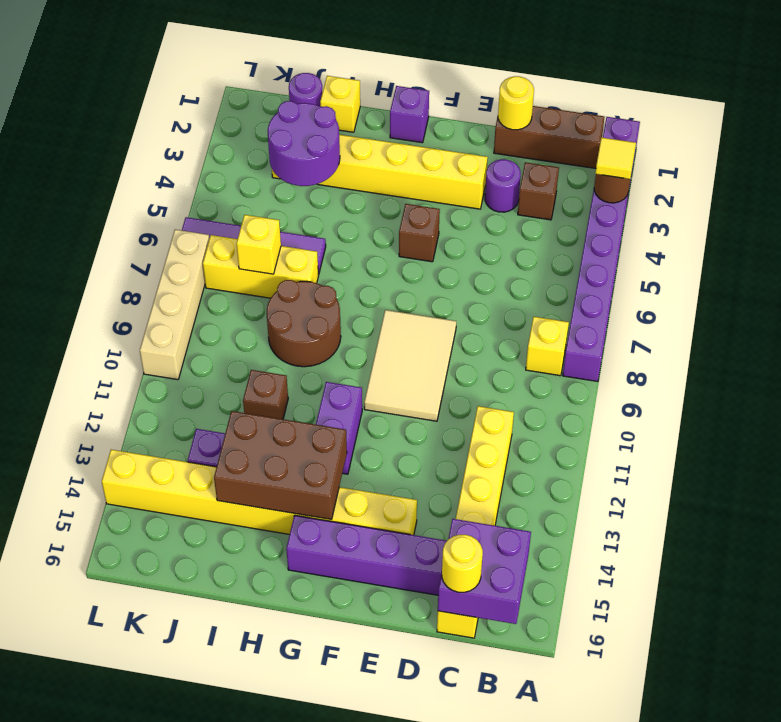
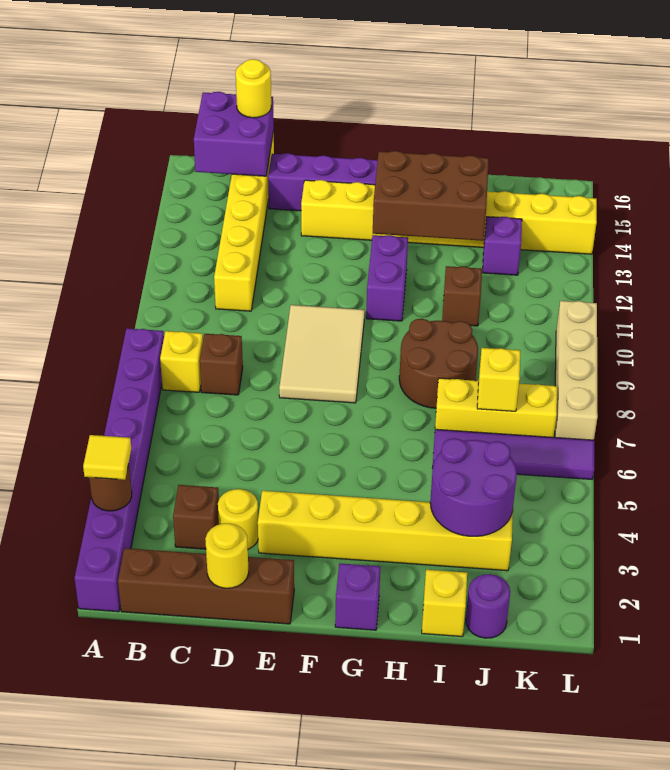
brown 1x3 brick [494,106,605,168] -> brown 1x4 brick [118,548,294,624]
purple 1x1 round brick [485,159,521,212] -> yellow 1x1 round brick [218,489,258,549]
brown 1x1 brick [399,204,440,262] -> brown 1x1 brick moved to [200,334,243,395]

